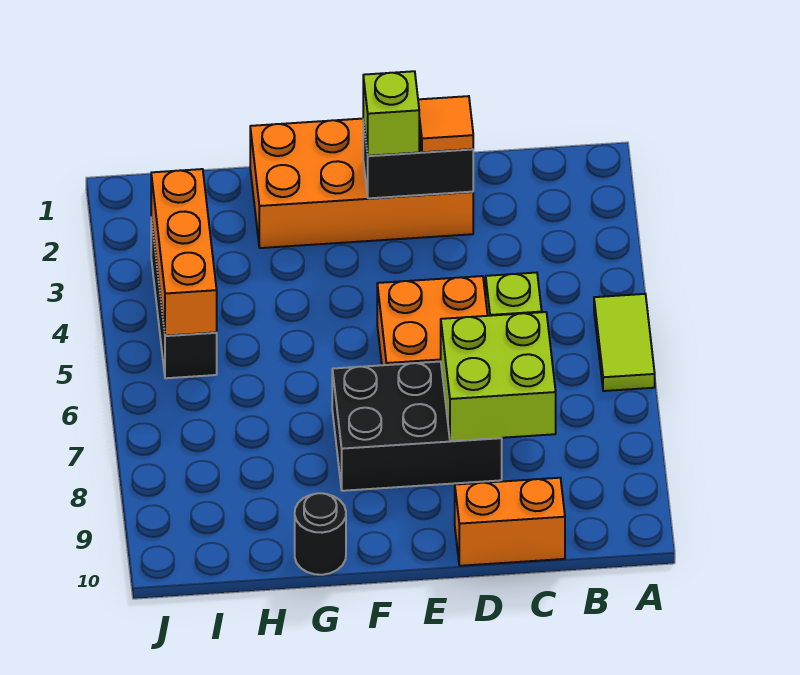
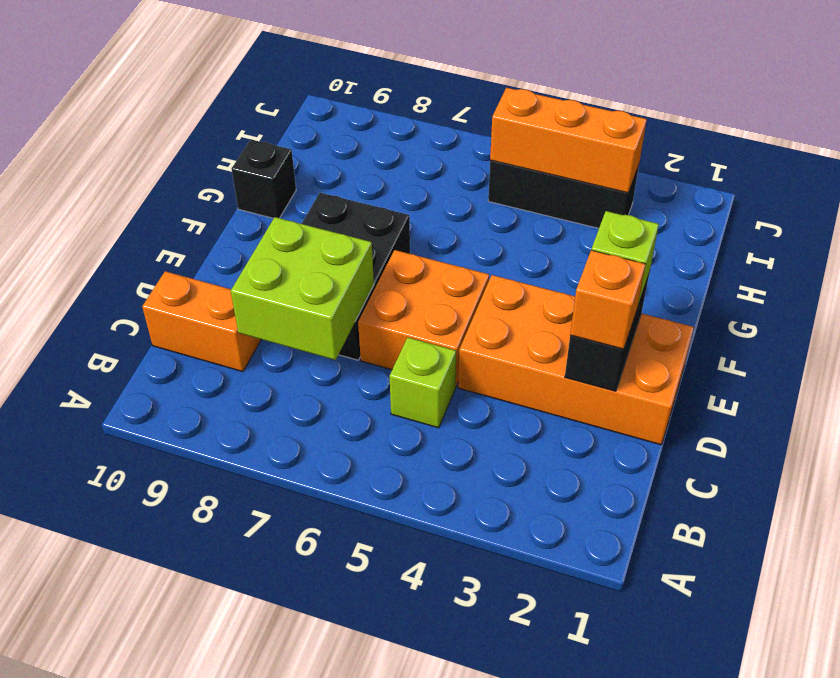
lime 1x2 tile [594,294,655,391] -> none
orange 1x2 brick [455,478,565,566] -> orange 1x2 brick turned to [142,271,261,372]
orange 2x4 brick [250,119,473,248] -> orange 2x4 brick turned to [458,275,694,445]
orange 1x1 tile [418,96,473,152] -> orange 1x1 brick [570,250,646,349]
black 1x1 round brick [295,493,346,575] -> black 1x1 brick [232,139,296,218]

